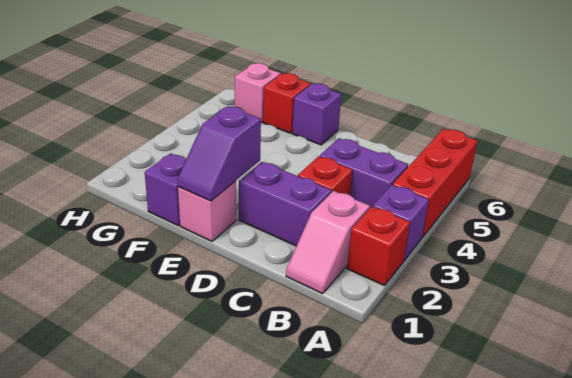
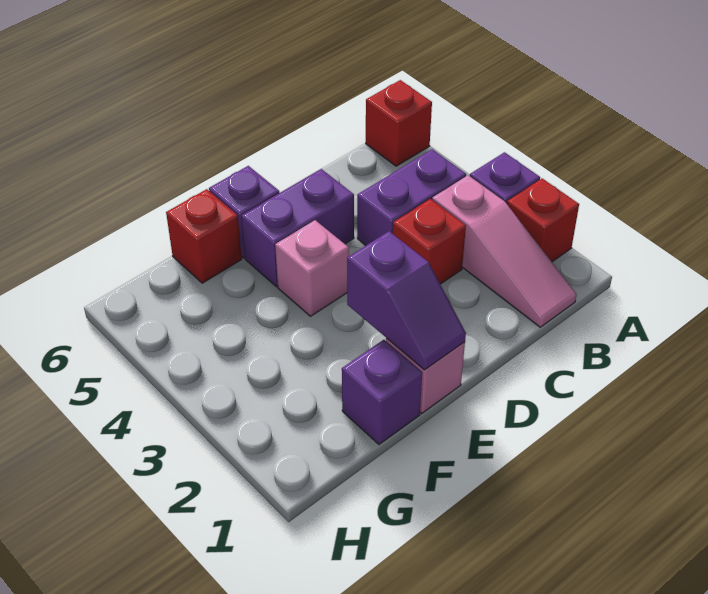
red 1x3 brick [393,129,478,237] -> red 1x1 brick [366,80,432,166]
pink 1x2 slope [286,191,370,294] -> pink 1x3 slope [432,175,577,327]
purple 1x2 brick [239,162,332,246] -> purple 1x2 brick moved to [241,169,354,287]
pink 1x1 brick [235,63,281,122] -> pink 1x1 brick moved to [275,220,349,316]

